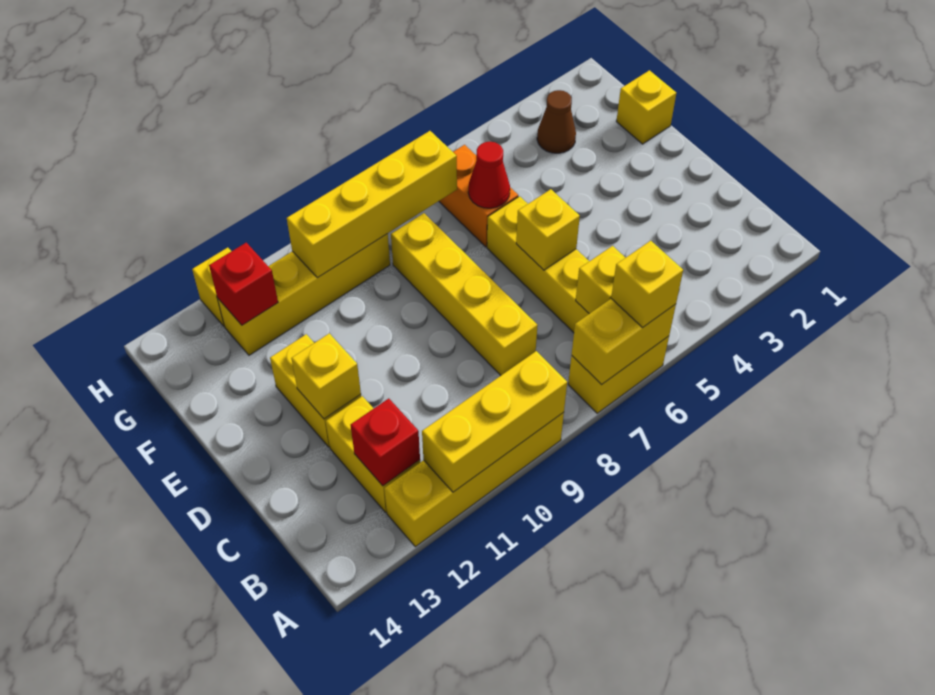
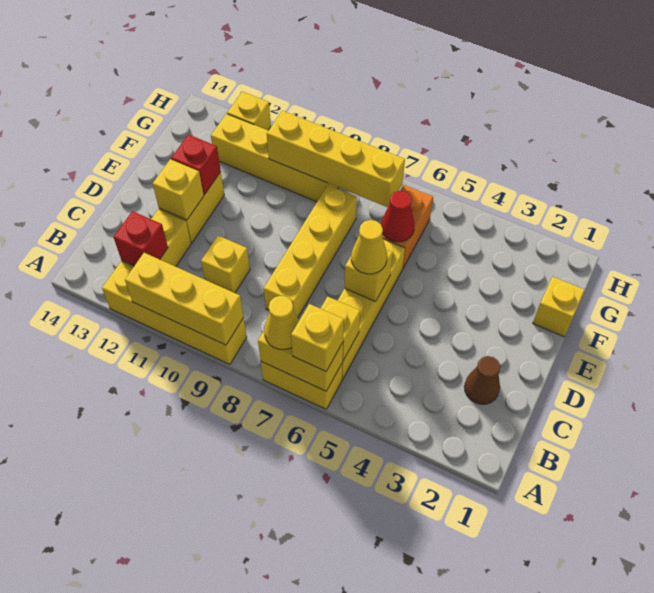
none -> yellow 1x1 cone [264,296,299,349]
none -> yellow 1x1 brick [201,236,250,293]
none -> yellow 1x1 cone [351,220,387,274]
brown 1x1 cone [537,90,576,153] -> brown 1x1 cone moved to [464,356,500,404]
red 1x1 brick [209,243,278,325] -> red 1x1 brick moved to [171,134,221,195]

